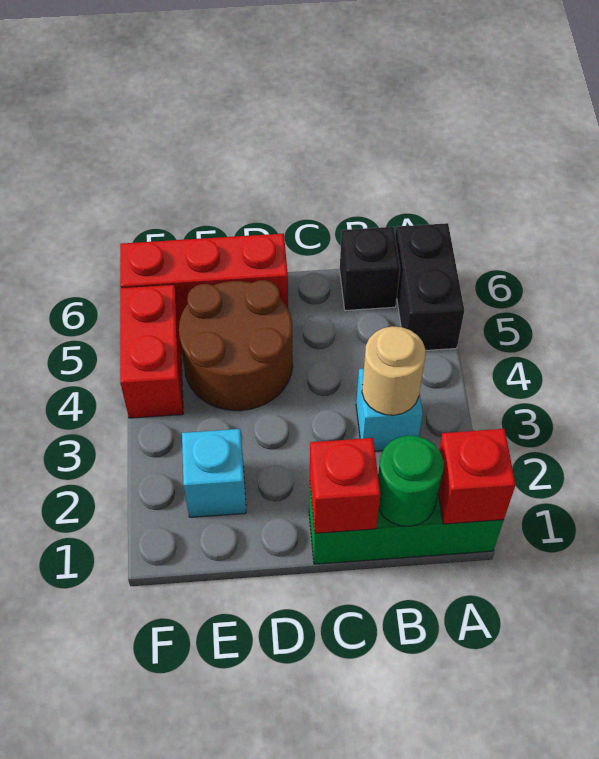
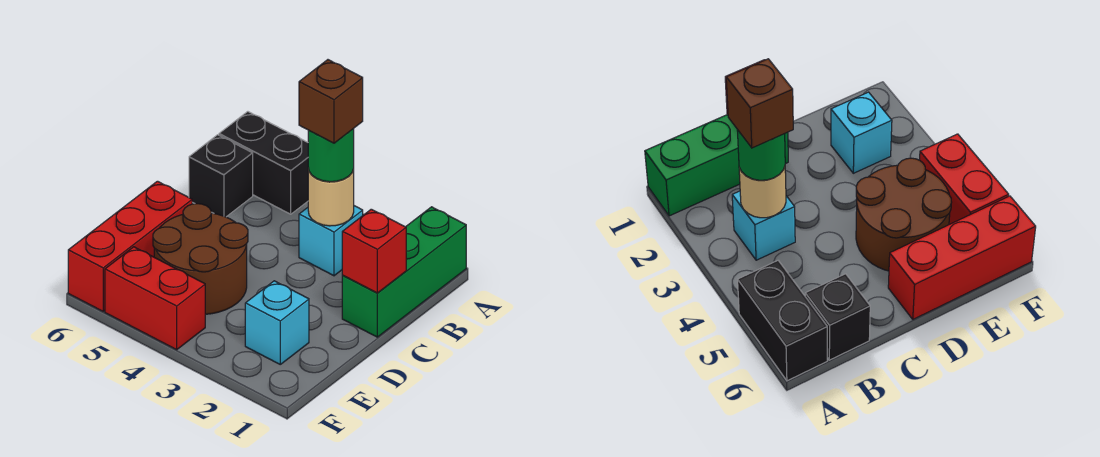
red 1x1 brick [438,429,516,524] -> none
green 1x1 round brick [378,435,444,526] -> green 1x1 round brick moved to [308,129,354,182]
none -> brown 1x1 brick [299,60,363,143]

